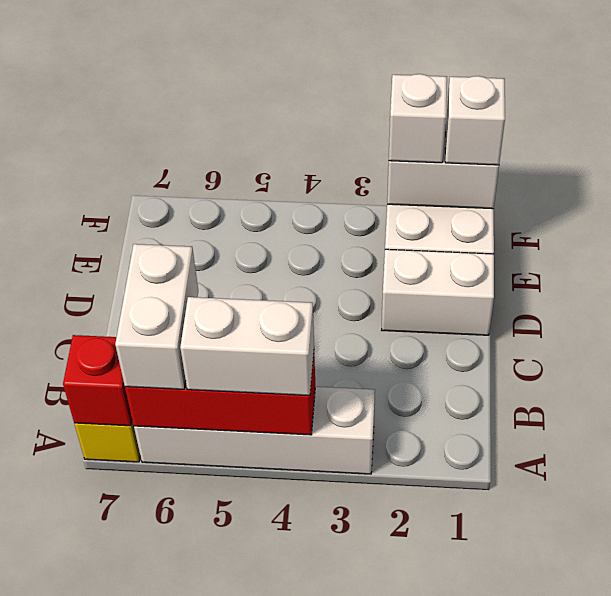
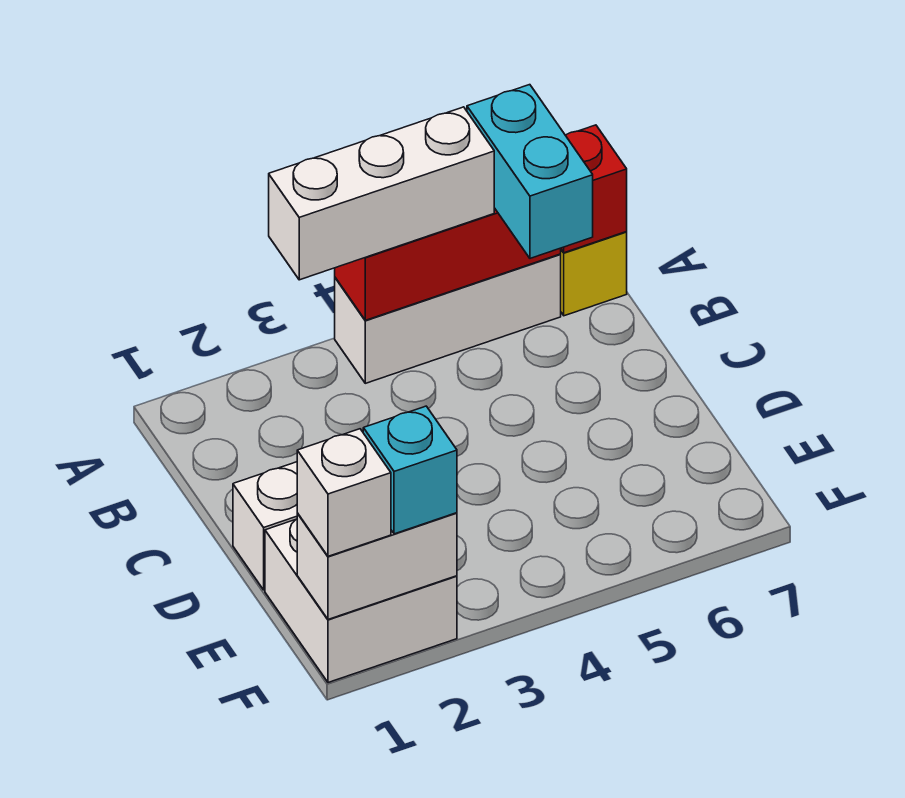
white 1x4 brick [134,387,375,474] -> white 1x3 brick [335,254,561,383]
white 1x2 brick [180,297,314,396] -> white 1x3 brick [269,107,494,280]
white 1x2 brick [115,244,198,389] -> cyan 1x2 brick [467,85,593,258]
white 1x1 brick [389,74,447,163] -> cyan 1x1 brick [363,406,457,534]

